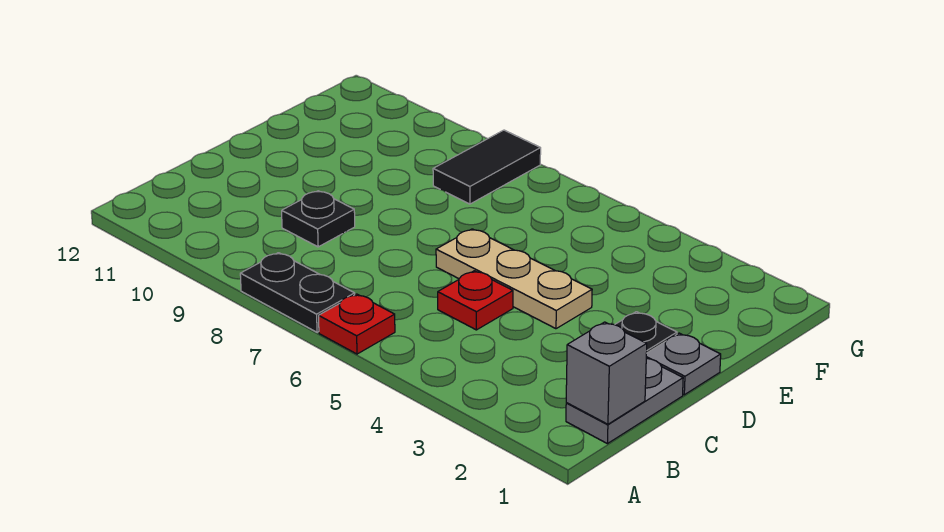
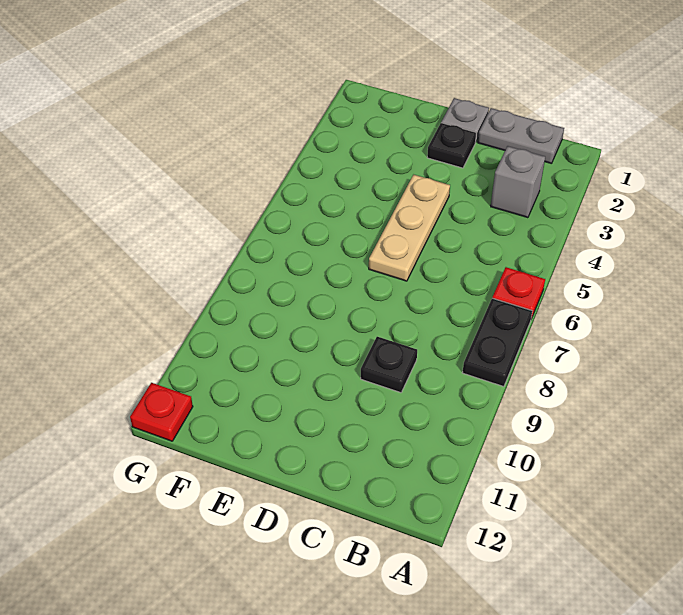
grey 1x1 brick [566,322,647,424] -> grey 1x1 brick moved to [491,146,545,218]
red 1x1 plate [438,271,513,330] -> red 1x1 plate moved to [130,383,193,441]
black 1x2 tile [433,130,541,204] -> none

